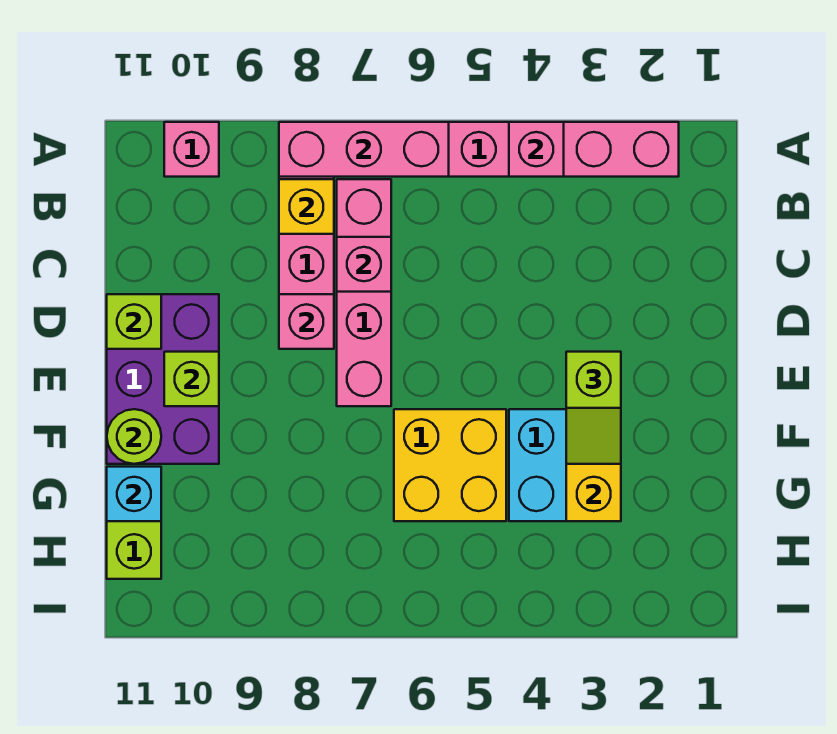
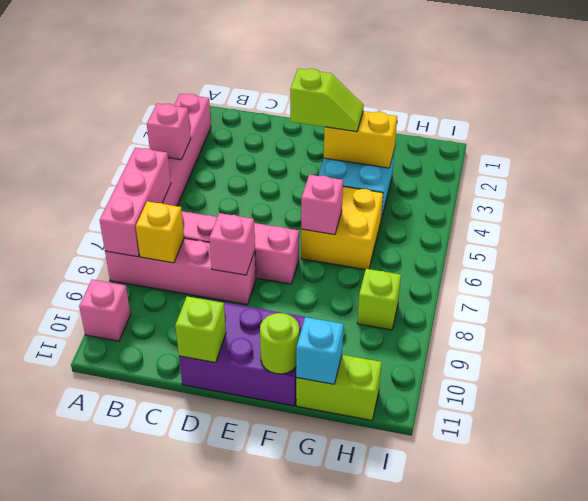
pink 1x1 brick [337,237,391,292] -> pink 1x1 brick moved to [301,175,343,235]
lime 1x1 brick [164,352,219,406] -> lime 1x1 brick moved to [357,269,401,330]

